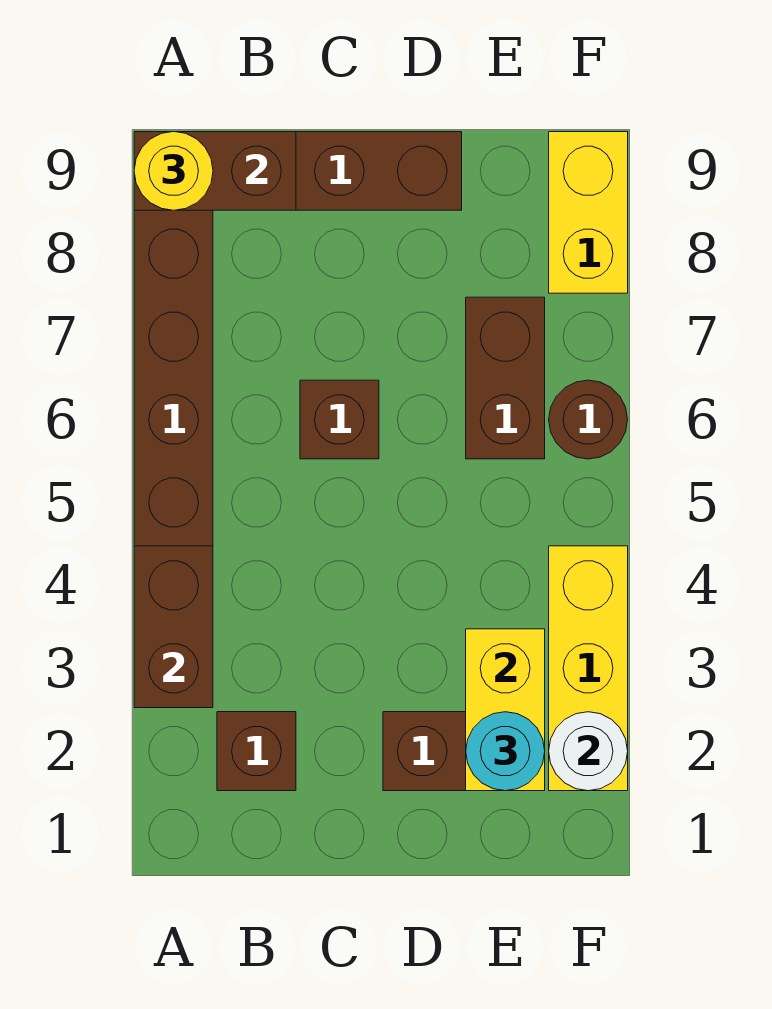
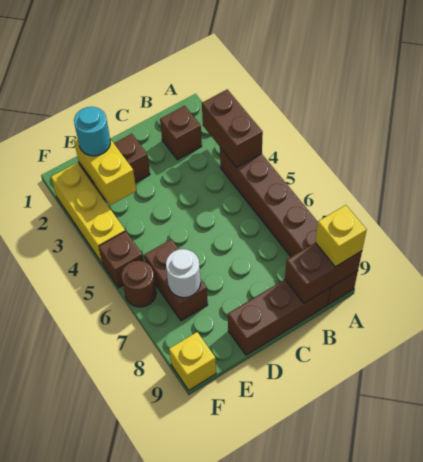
yellow 1x1 round brick [134,132,213,210] -> yellow 1x1 brick [315,205,367,267]
brown 1x1 brick [300,380,379,459] -> brown 1x1 brick moved to [99,231,143,288]
white 1x1 round brick [549,712,628,791] -> white 1x1 round brick moved to [166,249,201,298]
yellow 1x2 brick [549,132,628,293] -> yellow 1x1 brick [169,332,216,390]

